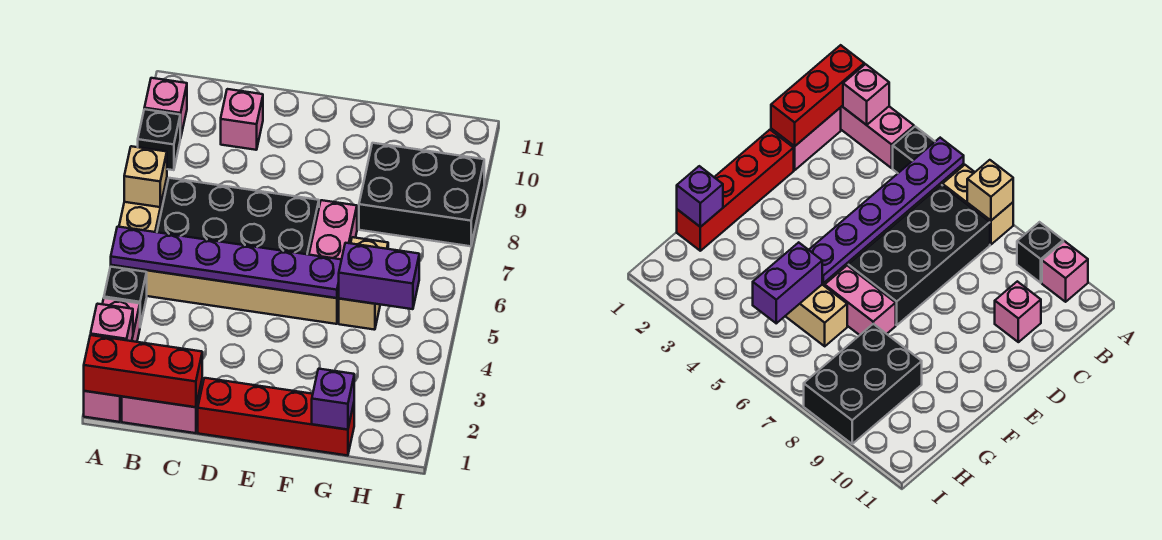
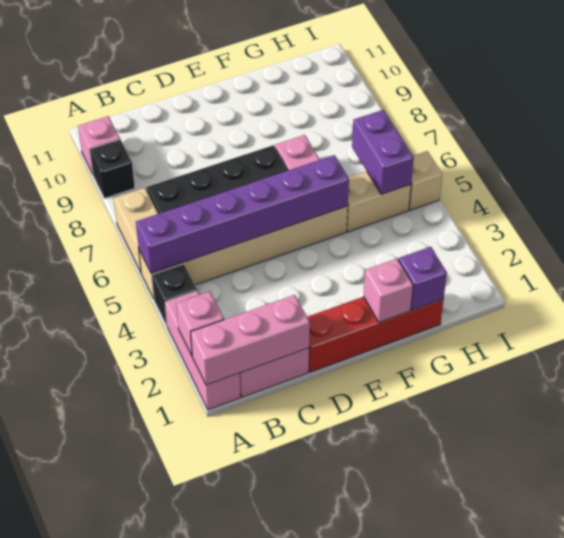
red 1x3 brick [84,335,202,407] -> pink 1x3 brick [191,295,310,385]
purple 1x6 plate [111,227,342,298] -> purple 1x6 brick [136,155,349,273]
tan 1x1 brick [124,146,167,207] -> tan 1x1 brick moved to [409,151,442,210]
pink 1x1 brick [221,89,263,150] -> pink 1x1 brick moved to [364,259,413,322]
tan 1x2 brick [339,237,388,330] -> tan 1x2 brick turned to [347,172,411,232]
purple 1x2 brick [338,243,419,309] -> purple 1x2 brick turned to [352,110,414,194]
black 2x3 brick [359,143,484,246] -> none

